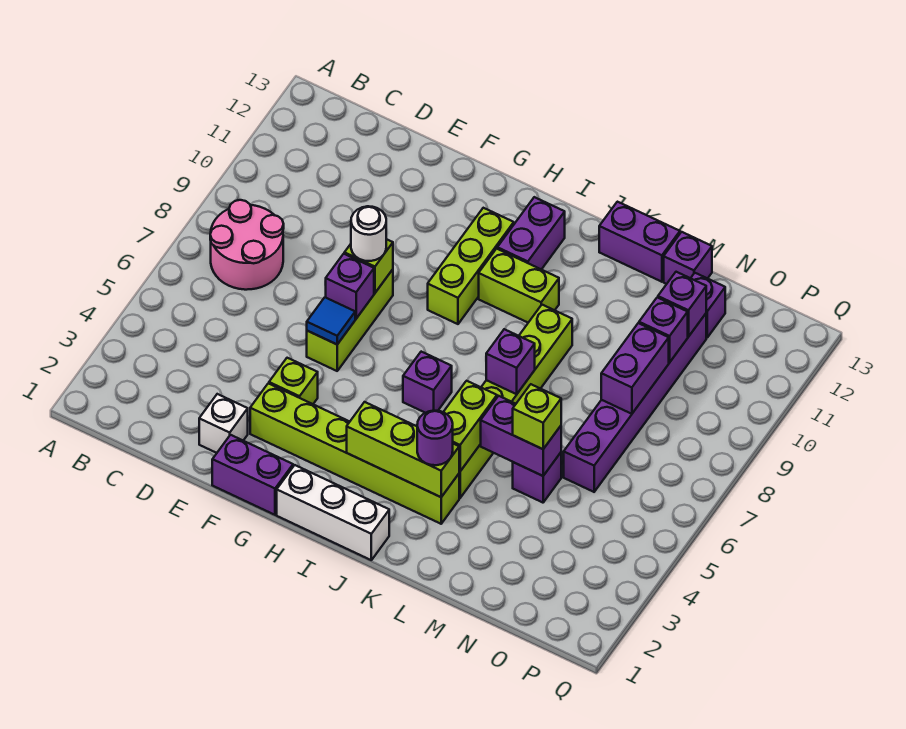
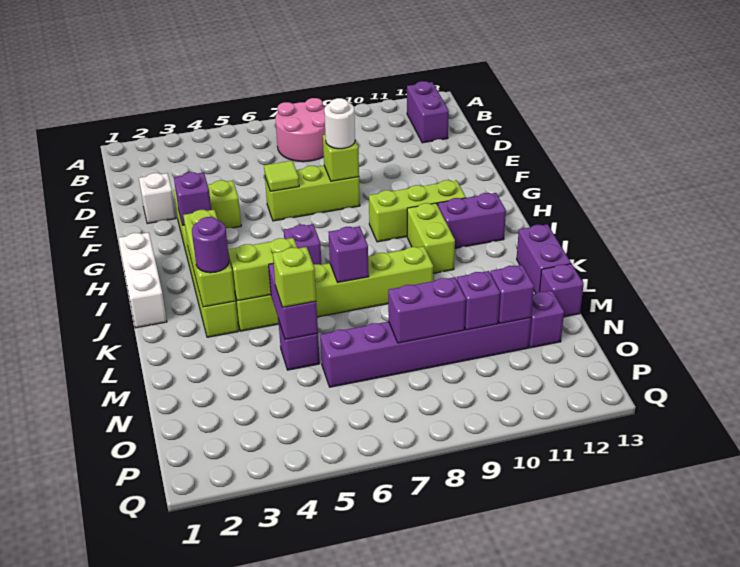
purple 1x2 brick [212,435,293,515] -> purple 1x2 brick moved to [407,81,449,143]
blue 1x1 tile [307,297,355,344] -> lime 1x1 tile [264,161,299,191]
purple 1x1 brick [326,254,374,319] -> purple 1x1 brick moved to [174,172,211,225]

